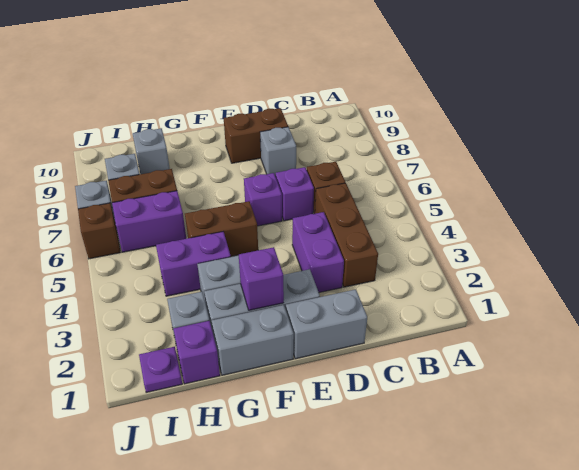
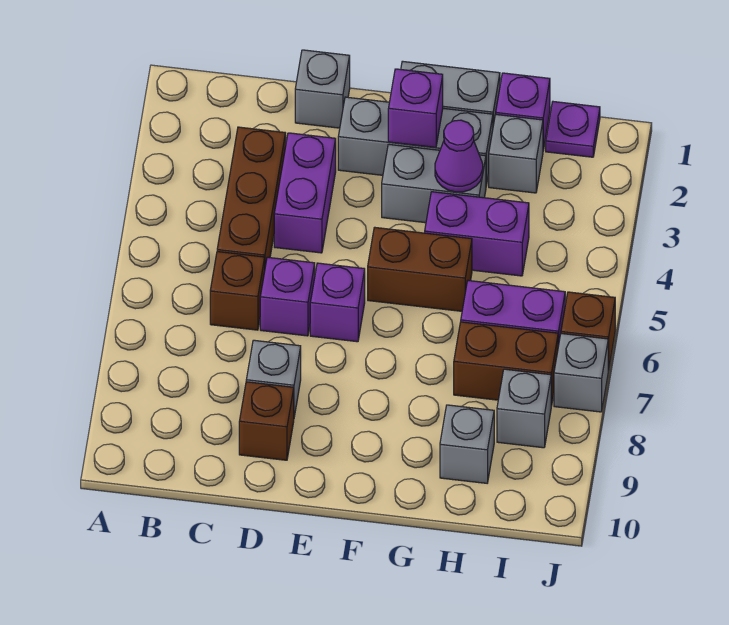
grey 1x2 brick [286,289,367,359] -> grey 1x1 brick [295,50,350,128]
brown 1x2 brick [224,108,288,163] -> brown 1x1 brick [239,382,294,460]
none -> purple 1x1 cone [435,120,483,192]

